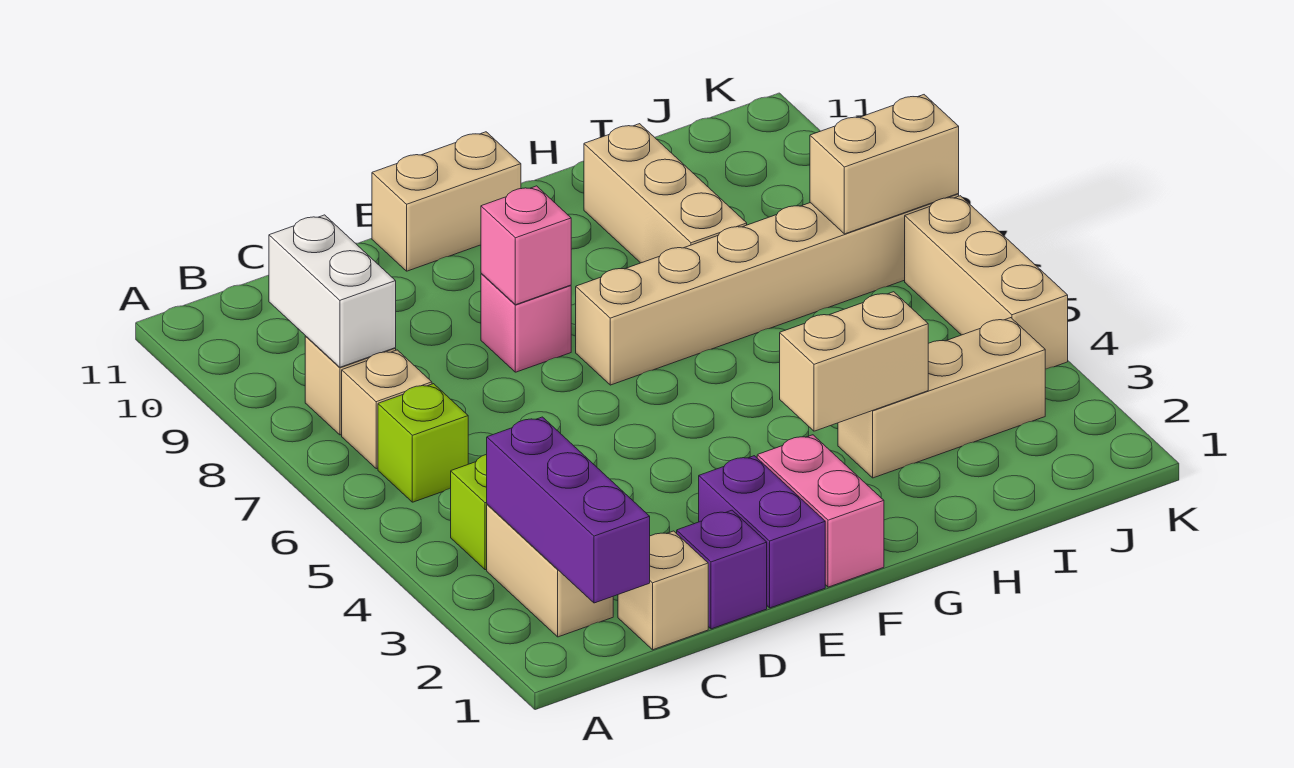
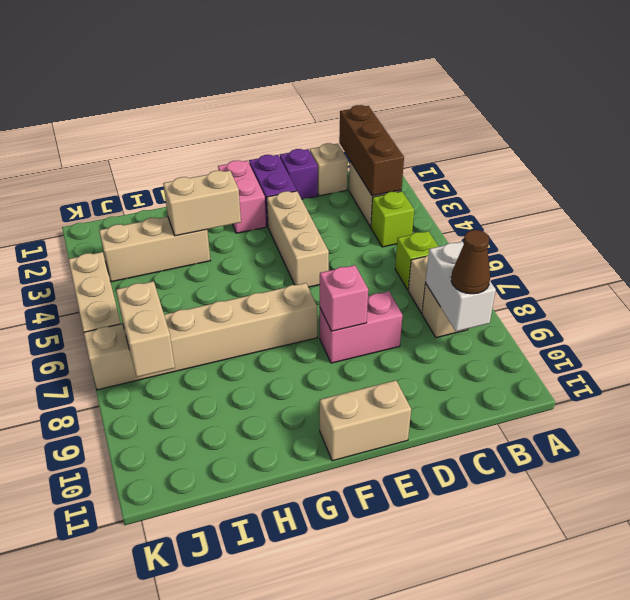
purple 1x3 brick [487,417,650,603] -> brown 1x3 brick [339,105,404,196]
none -> brown 1x1 cone [451,230,490,294]
pink 1x1 brick [481,273,571,372] -> pink 1x2 brick [320,291,403,363]
tan 1x3 brick [584,124,747,263] -> tan 1x3 brick moved to [267,191,329,287]
tan 1x2 brick [810,95,959,234] -> tan 1x2 brick turned to [116,281,175,377]

